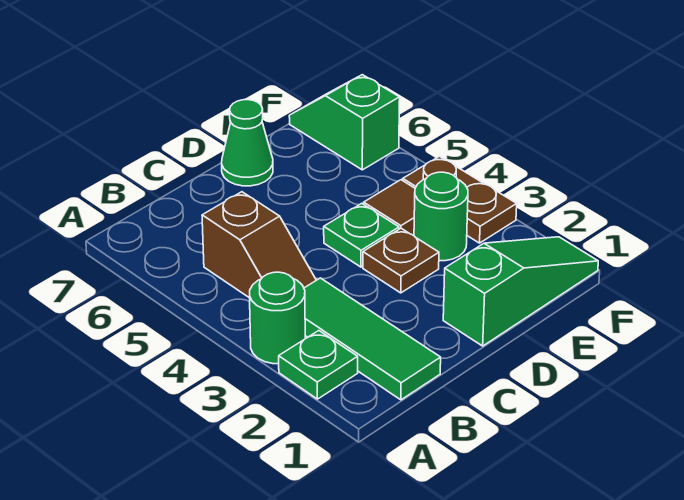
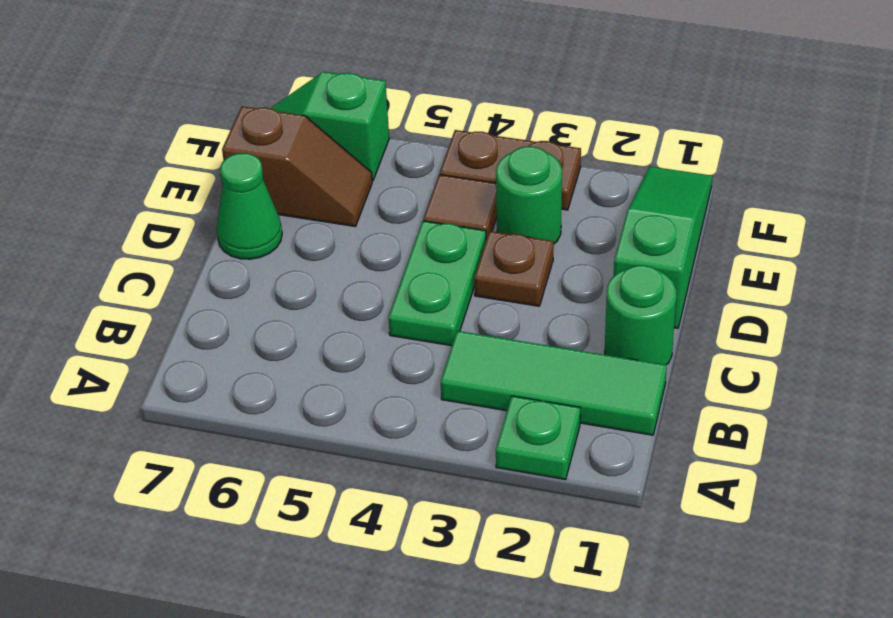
green 1x1 round brick [250,272,305,364] -> green 1x1 round brick moved to [605,265,676,365]
brown 1x2 slope [202,192,316,298] -> brown 1x2 slope moved to [222,106,372,227]
green 1x1 plate [324,203,399,267] -> green 1x2 plate [388,221,486,346]

